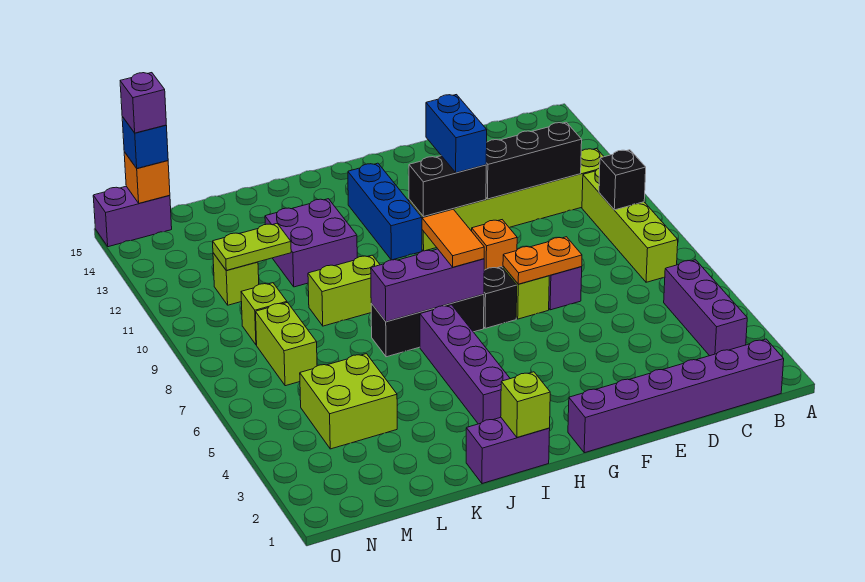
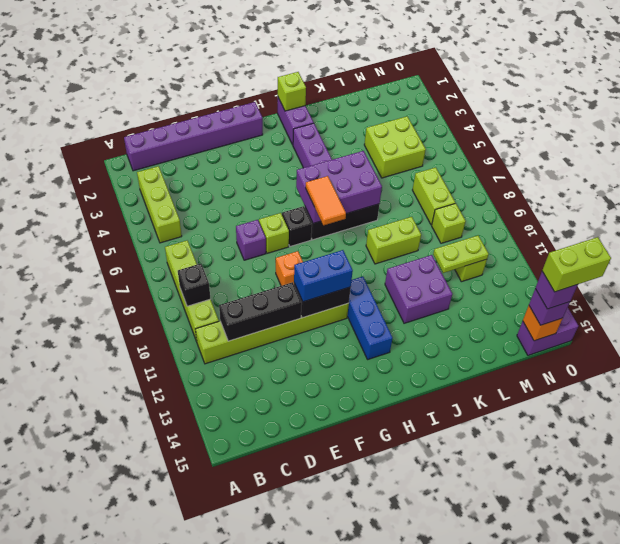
purple 1x3 brick [664,260,747,356] -> lime 1x3 brick [137,166,182,243]
orange 1x2 plate [503,237,582,284] -> none
blue 1x2 brick [426,95,487,173] -> blue 1x2 brick turned to [294,250,353,302]
purple 1x3 brick [371,249,484,322] -> purple 2x3 brick [296,151,382,223]
purple 1x2 brick [466,417,550,484] -> purple 1x2 brick turned to [278,98,314,145]
blue 1x1 brick [122,117,168,168] -> purple 1x1 brick [529,289,570,325]
none -> lime 1x2 brick [542,237,611,292]

